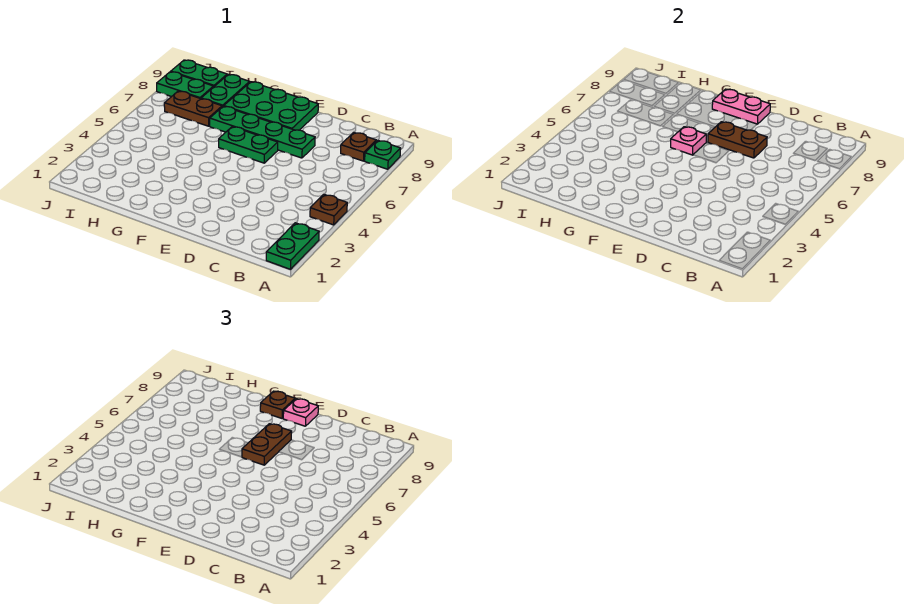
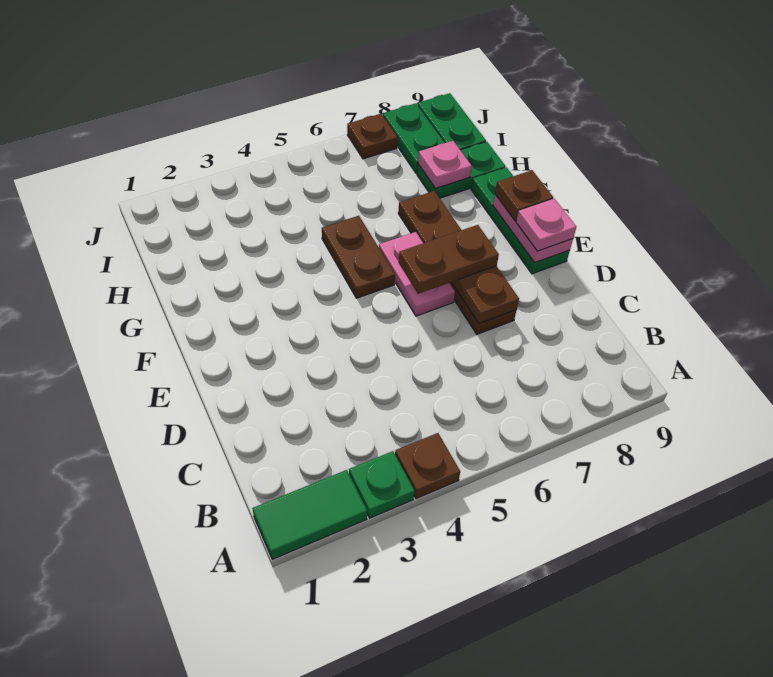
green 1x2 plate [266,223,319,269] -> green 1x2 tile [252,470,367,559]
green 1x1 plate [365,140,401,169] -> green 1x1 plate moved to [349,451,415,518]
brown 1x1 plate [341,132,376,161] -> brown 1x1 plate moved to [347,114,397,159]
green 1x4 plate [210,106,315,158] -> brown 1x4 plate [398,191,516,334]
green 1x2 plate [219,127,278,163] -> pink 1x2 plate [379,232,455,316]
green 2x3 plate [224,82,318,130] -> green 1x3 plate [471,167,570,274]
pink 1x1 plate [671,127,706,155] -> pink 1x1 plate moved to [418,141,472,189]
brown 1x2 plate [164,91,222,126] -> brown 1x2 plate moved to [322,216,395,298]

